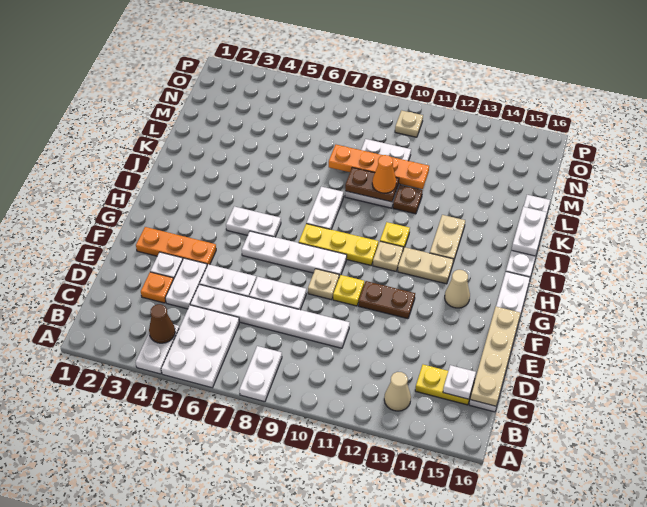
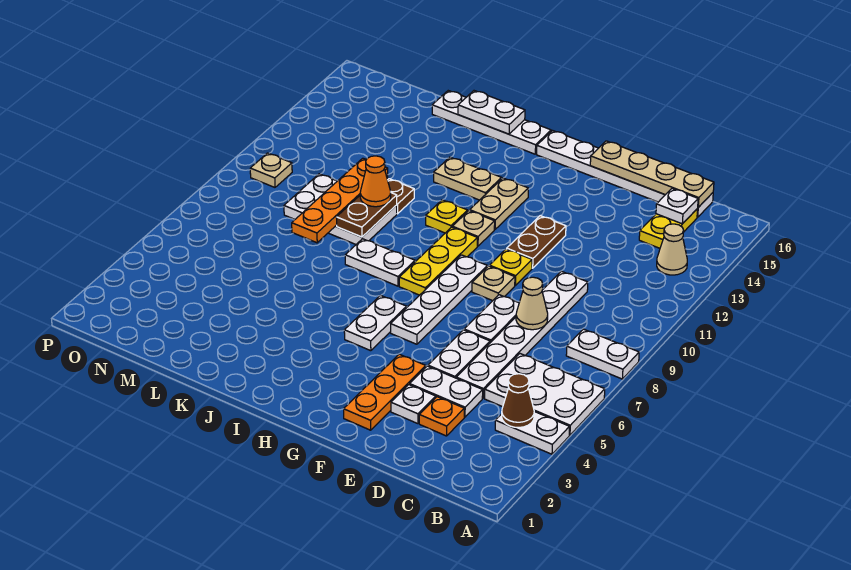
tan 1x1 cone [445,270,470,308] -> tan 1x1 cone moved to [516,277,548,330]

